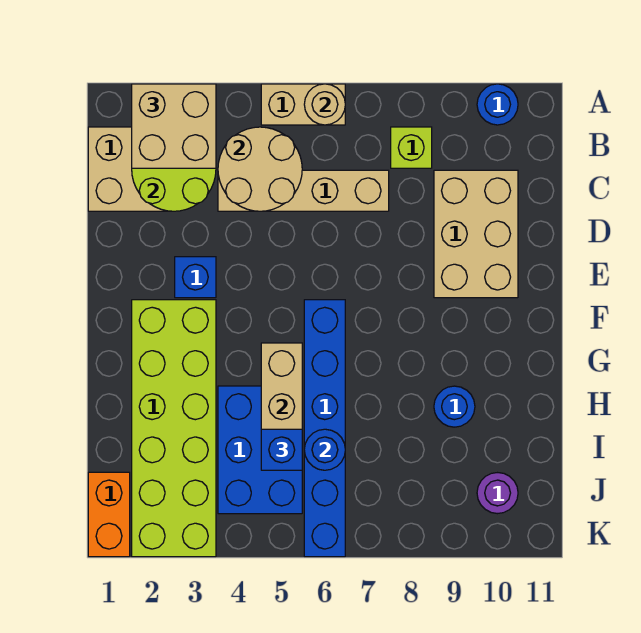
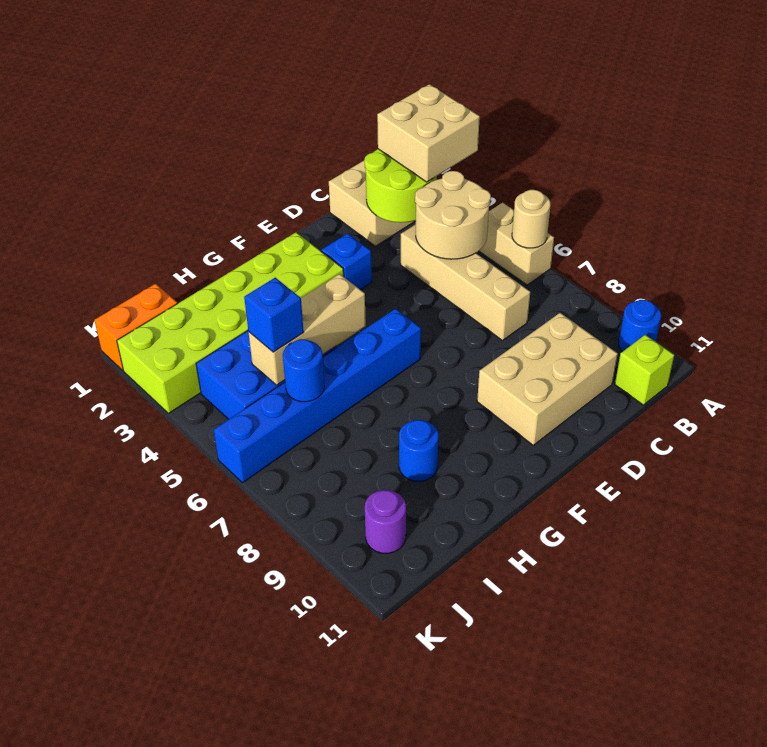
lime 1x1 brick [391,127,432,168] -> lime 1x1 brick moved to [615,335,674,405]

